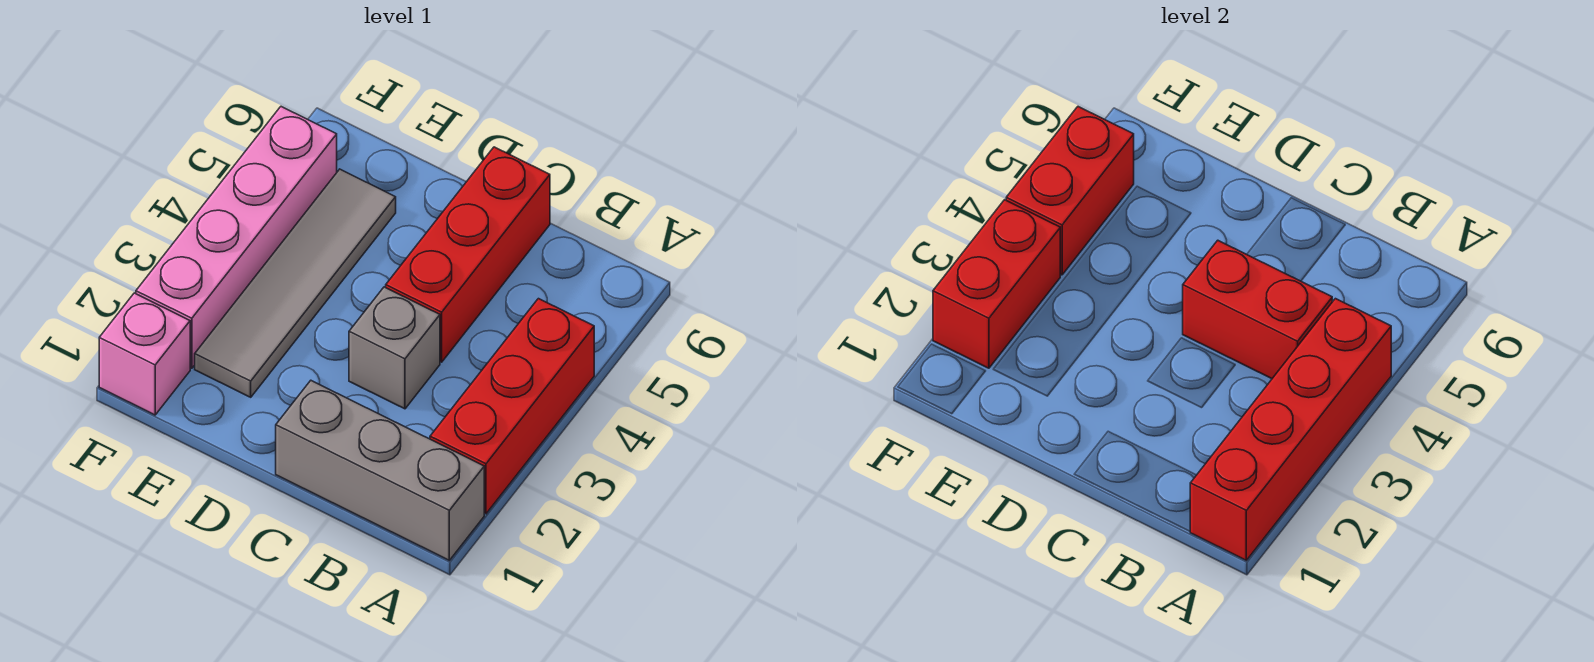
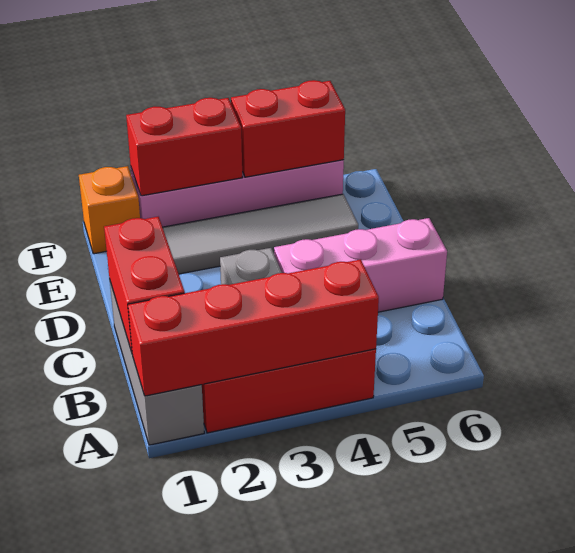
red 1x2 brick [1183,240,1332,379] -> red 1x2 brick moved to [104,217,185,352]
red 1x3 brick [386,147,550,362] -> pink 1x3 brick [274,218,447,312]
pink 1x1 brick [99,293,190,415] -> orange 1x1 brick [79,166,140,254]

